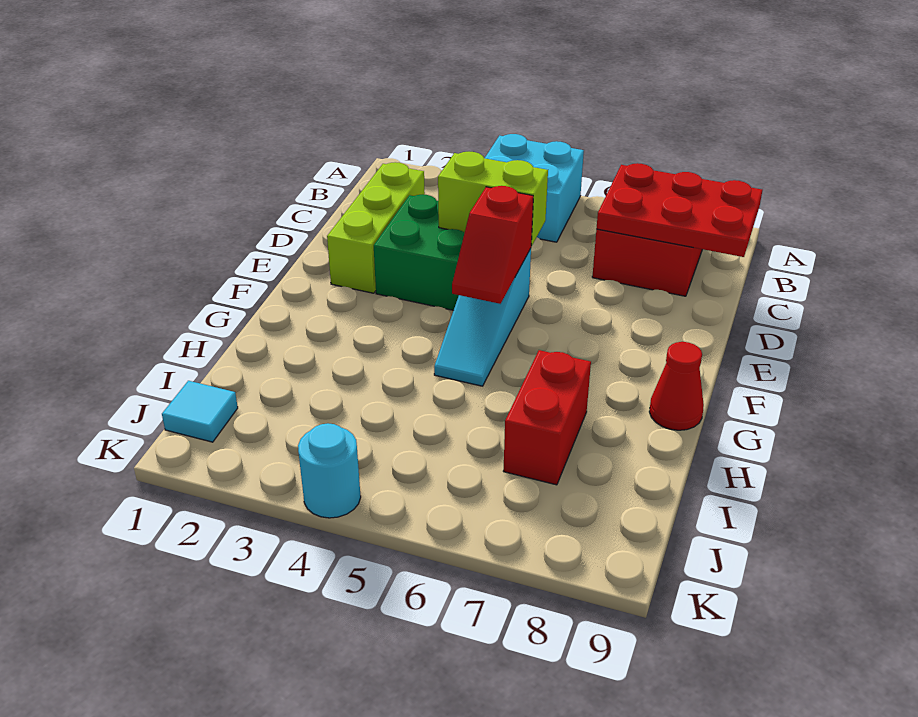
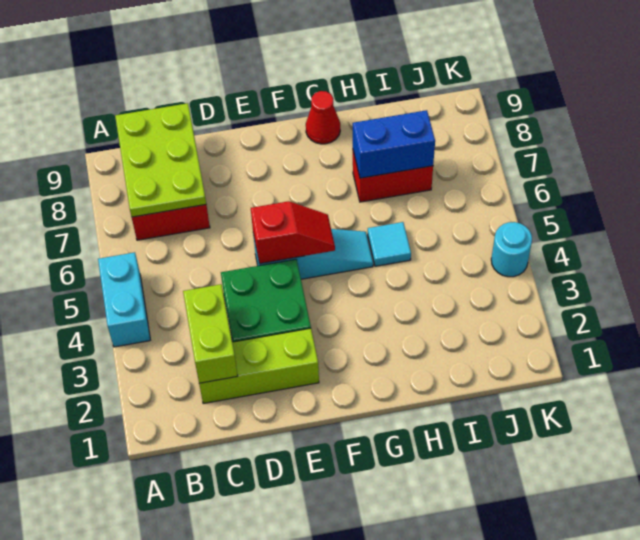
cyan 2x2 brick [485,134,584,242] -> cyan 1x2 brick [98,252,150,347]
red 2x3 plate [596,163,762,257] -> lime 2x3 plate [115,103,206,217]
lime 1x2 brick [438,152,548,246] -> lime 1x2 brick moved to [183,284,238,383]
none -> blue 1x2 brick [353,110,435,178]
cyan 1x1 tile [162,381,238,442] -> cyan 1x1 tile moved to [368,222,411,266]

